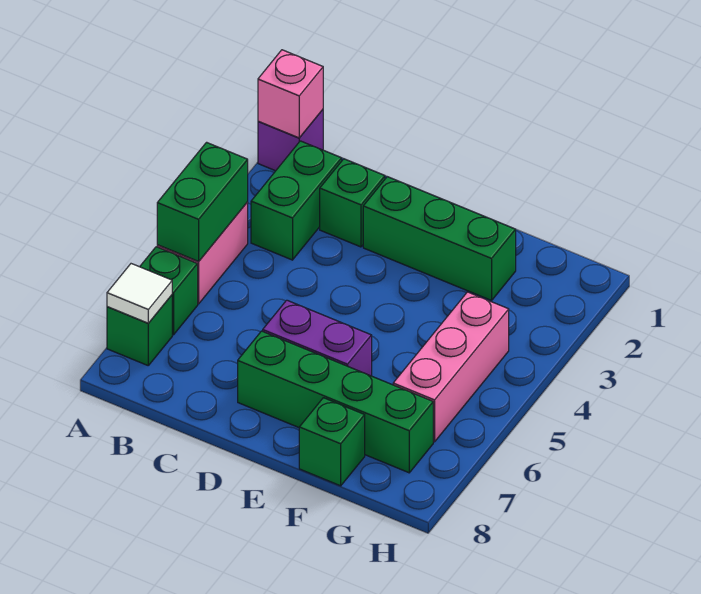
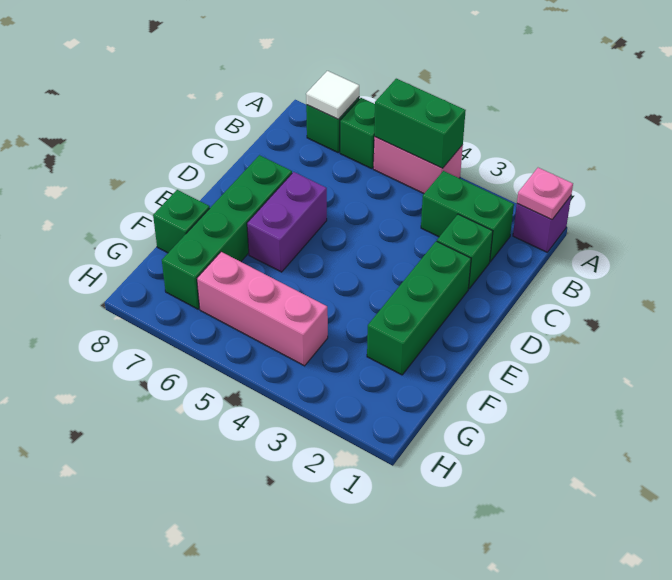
pink 1x1 brick [258,50,323,138] -> pink 1x1 plate [517,168,573,220]

